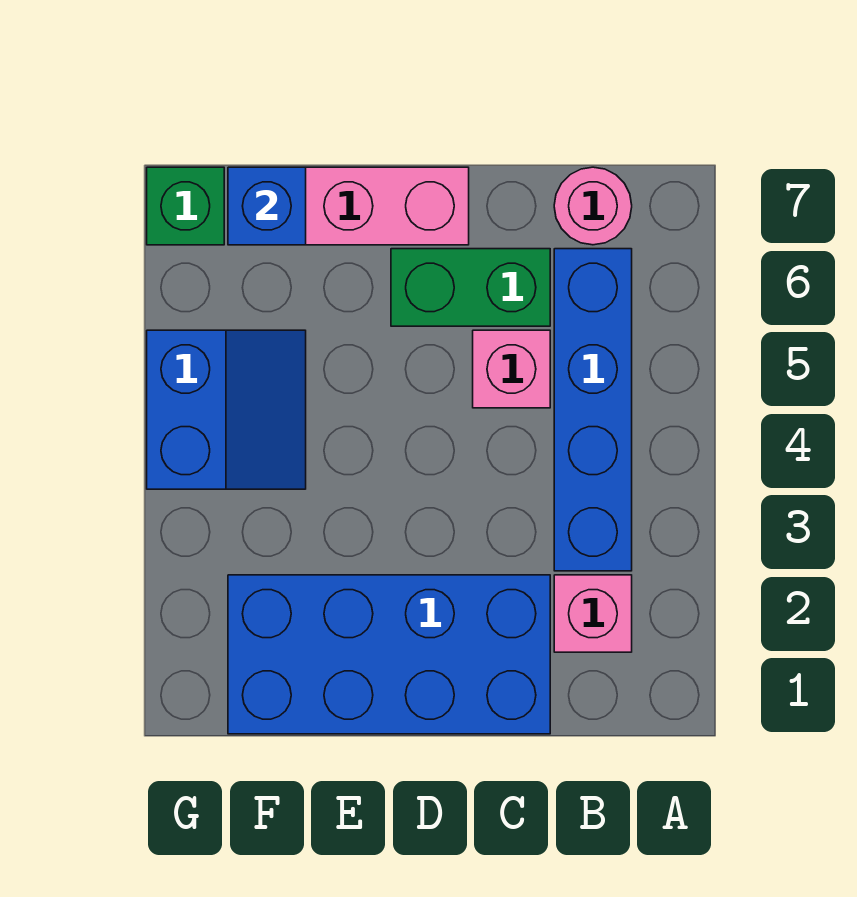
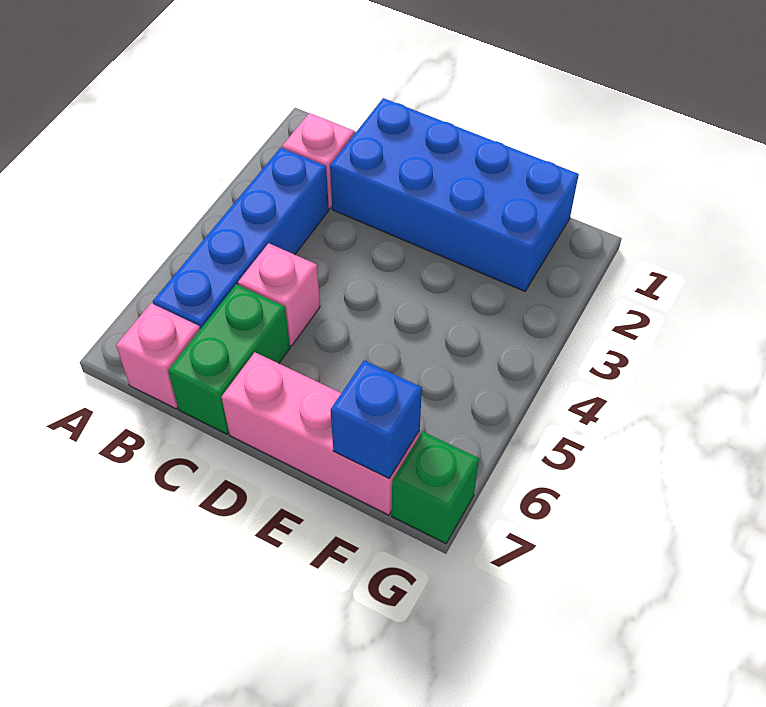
pink 1x1 round brick [554,167,632,245] -> pink 1x1 brick [116,303,200,409]
green 1x2 brick [391,249,550,326] -> green 1x2 brick turned to [168,284,290,434]
blue 2x2 slope [147,330,306,489] -> none

